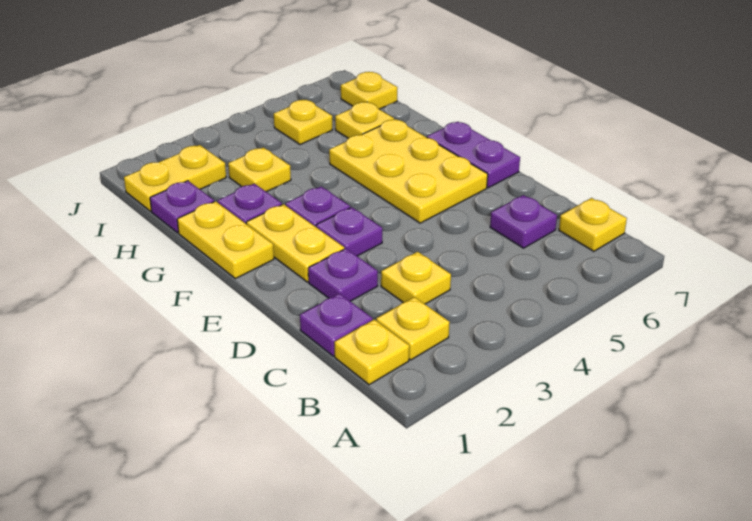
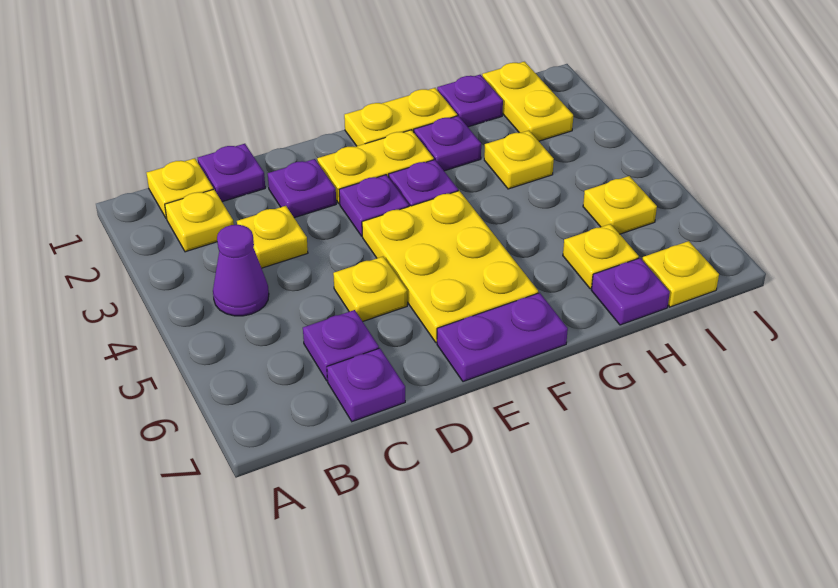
none -> purple 1x1 cone [213,225,269,316]
yellow 1x1 plate [559,198,627,251] -> yellow 1x1 plate moved to [333,257,407,322]
none -> purple 1x1 plate [327,348,405,422]
yellow 2x3 plate [329,119,488,223] -> yellow 2x3 plate turned to [362,191,538,343]
none -> purple 1x1 plate [591,258,670,325]

